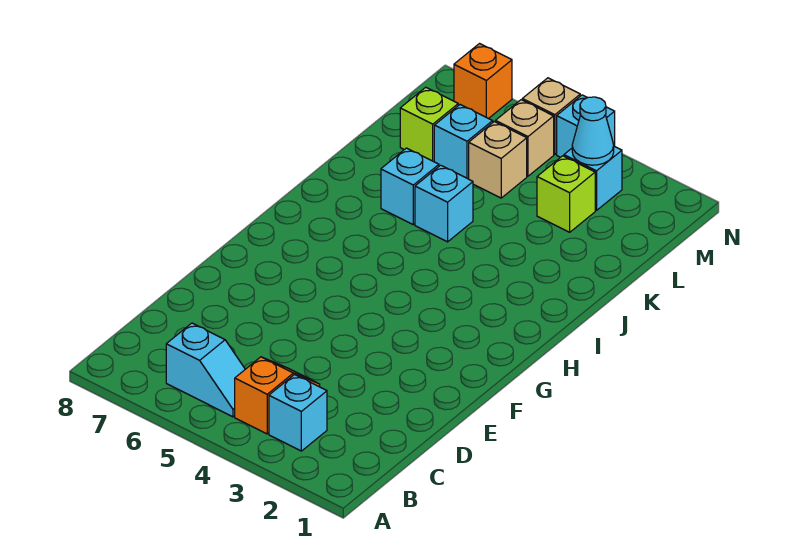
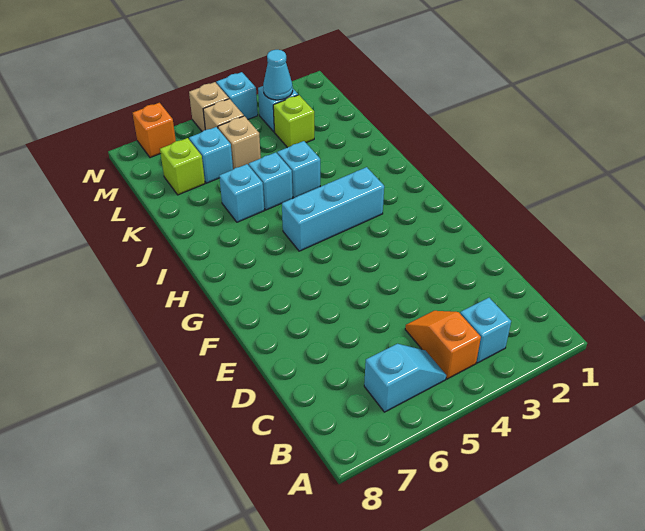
none -> cyan 1x3 brick [282,167,384,251]
none -> cyan 1x1 brick [277,141,320,198]

